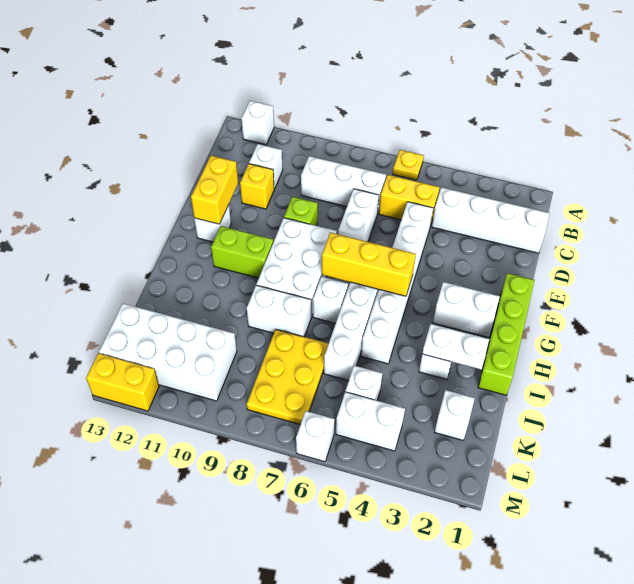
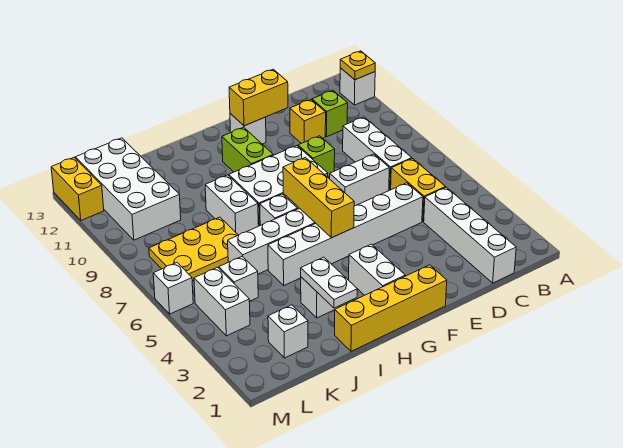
yellow 1x1 plate [393,150,424,180] -> yellow 1x1 plate moved to [340,51,375,80]
white 1x1 brick [249,144,283,189] -> lime 1x1 brick [312,90,348,137]
lime 1x4 brick [478,273,535,395] -> yellow 1x4 brick [335,265,447,351]

